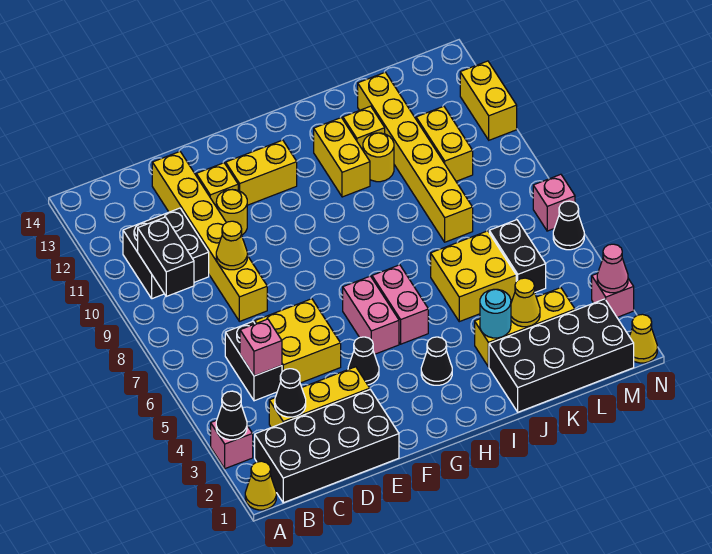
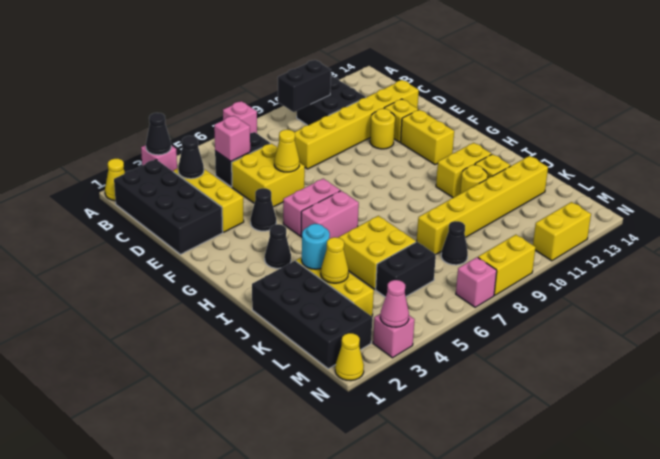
none -> pink 1x1 brick [223,101,257,134]
yellow 1x1 cone [216,221,247,270] -> yellow 1x1 cone moved to [274,130,299,172]
yellow 1x2 brick [416,106,473,181] -> yellow 1x2 brick moved to [478,235,536,295]
black 1x1 cone [553,201,584,250] -> black 1x1 cone moved to [441,221,468,265]

